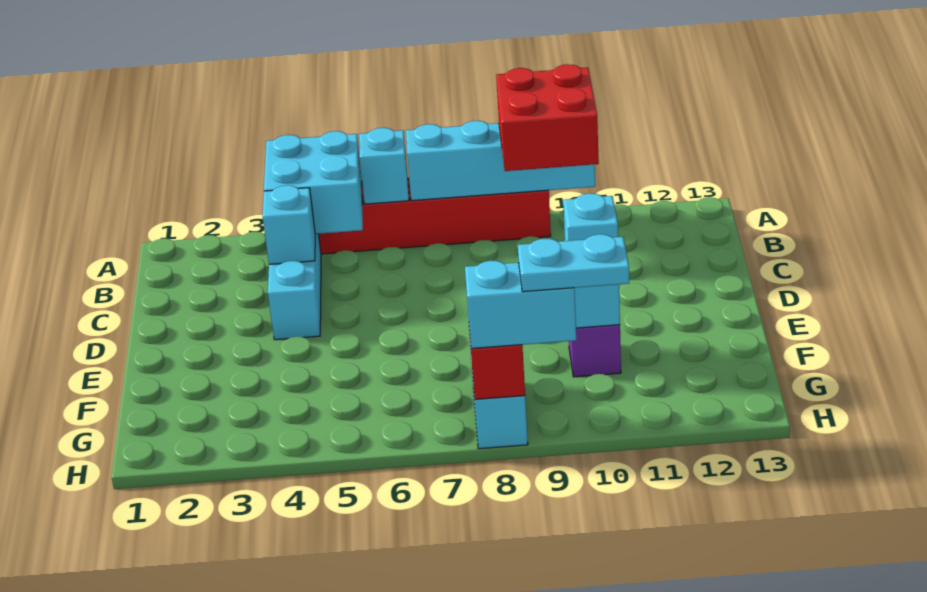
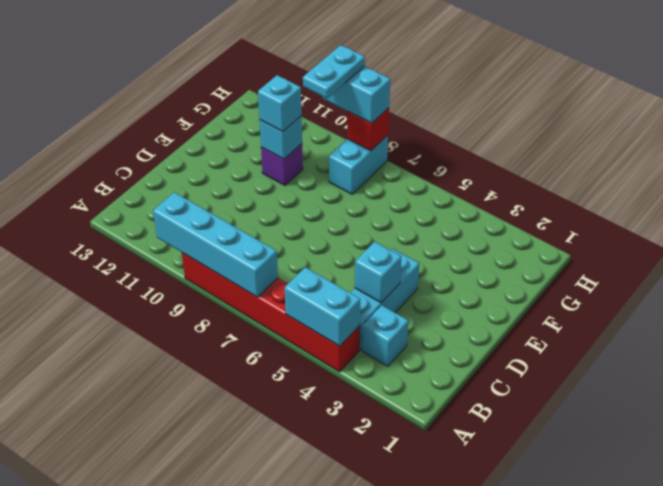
cyan 2x2 brick [264,131,363,234] -> cyan 1x2 brick [285,267,360,346]
cyan 1x1 brick [359,128,409,204] -> cyan 1x1 brick moved to [362,305,408,366]
red 2x2 brick [496,64,599,171] -> none
cyan 1x2 plate [518,234,629,292] -> cyan 1x2 plate turned to [303,45,365,98]

